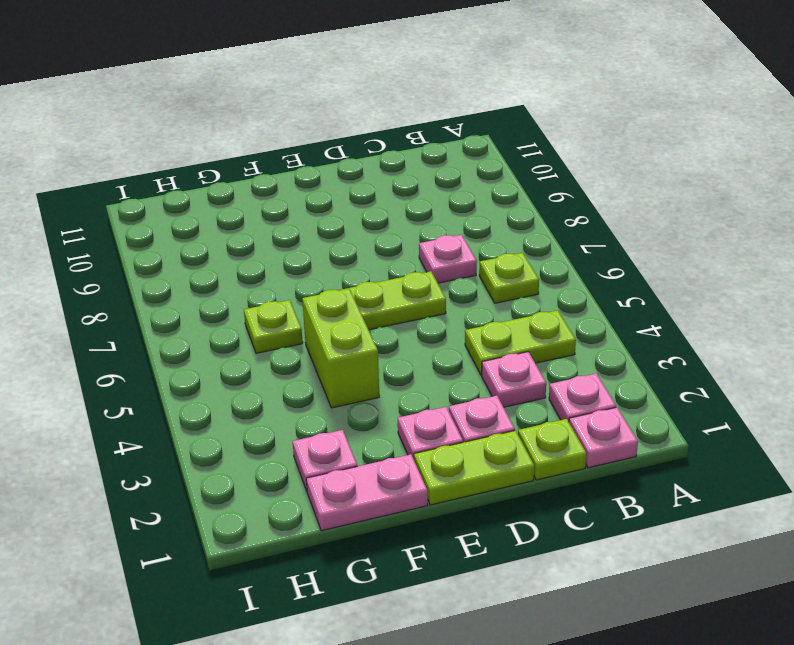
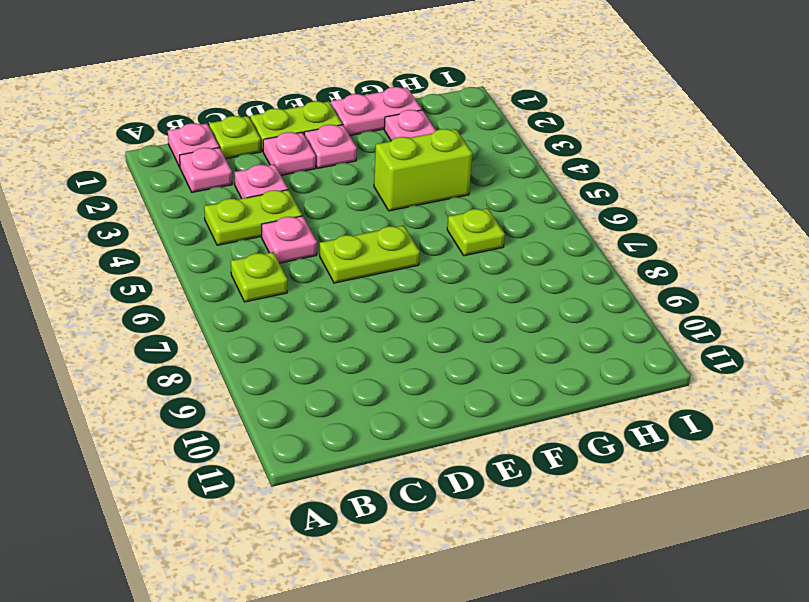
pink 1x1 plate [419,235,477,283] -> pink 1x1 plate moved to [261,216,317,263]
lime 1x2 brick [302,289,379,408] -> lime 1x2 brick turned to [374,129,472,211]

